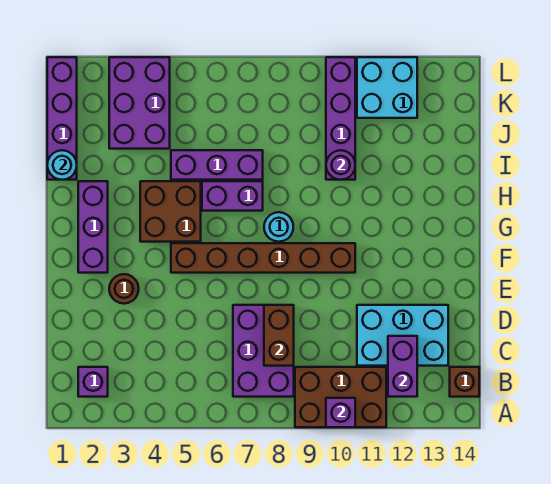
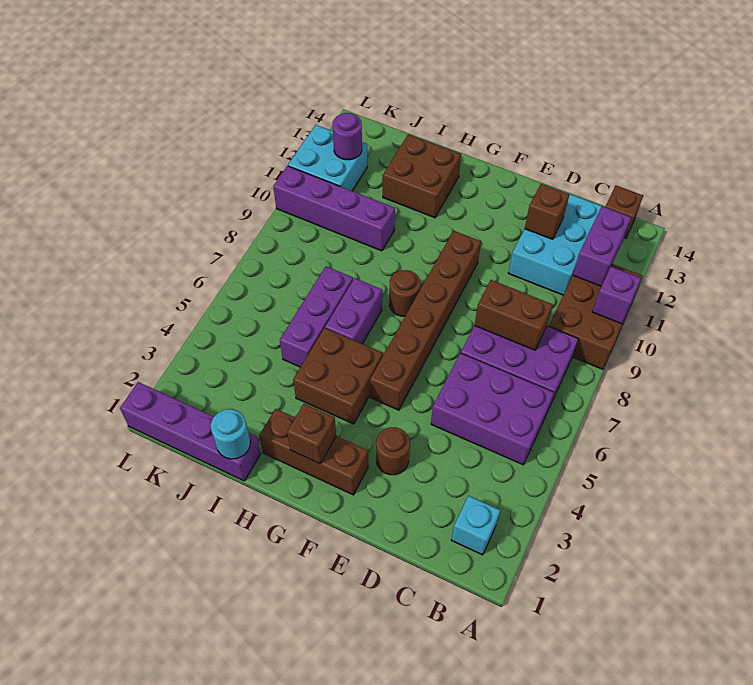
purple 1x1 brick [78,367,108,397] -> cyan 1x1 brick [451,496,500,555]
purple 1x2 brick [388,336,417,397] -> purple 1x2 brick turned to [573,206,631,286]
none -> brown 1x1 brick [525,184,569,239]
purple 1x3 brick [78,181,108,273] -> brown 1x3 brick [259,409,368,495]
none -> brown 1x1 brick [287,404,336,464]
cyan 1x1 round brick [264,212,293,242] -> brown 1x1 round brick [389,270,420,316]
none -> brown 2x2 brick [383,134,461,218]
purple 1x1 round brick [326,150,355,180] -> purple 1x1 round brick moved to [333,113,362,160]
purple 2x3 brick [109,57,170,149] -> purple 2x3 brick moved to [431,353,554,465]

